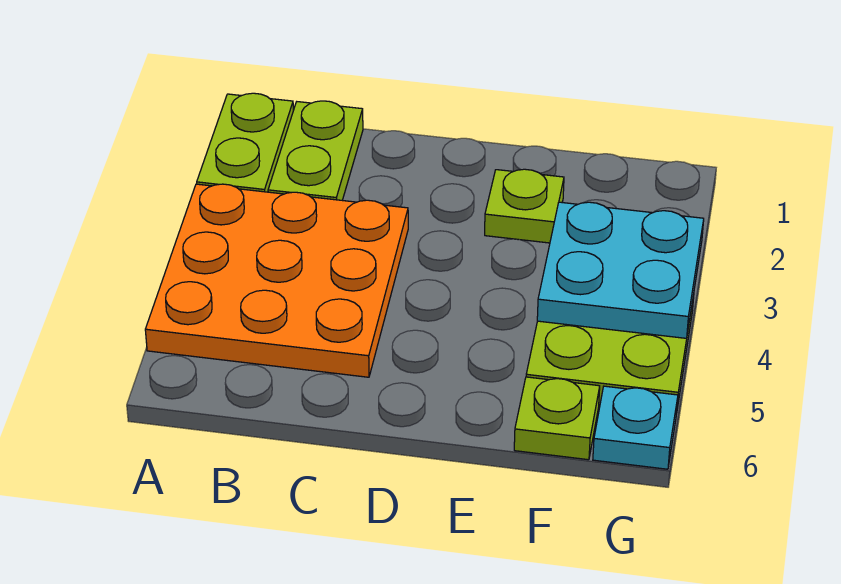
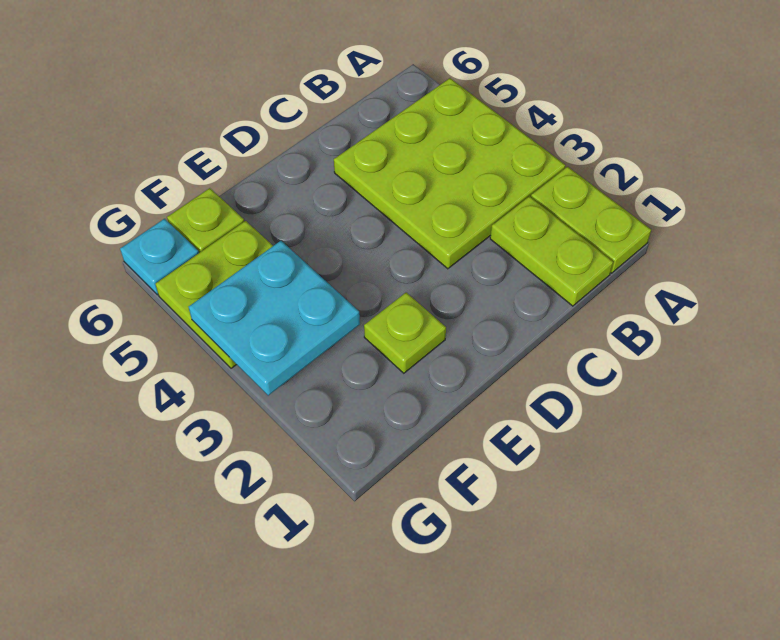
orange 3x3 plate [145,184,408,377] -> lime 3x3 plate [334,78,565,269]

